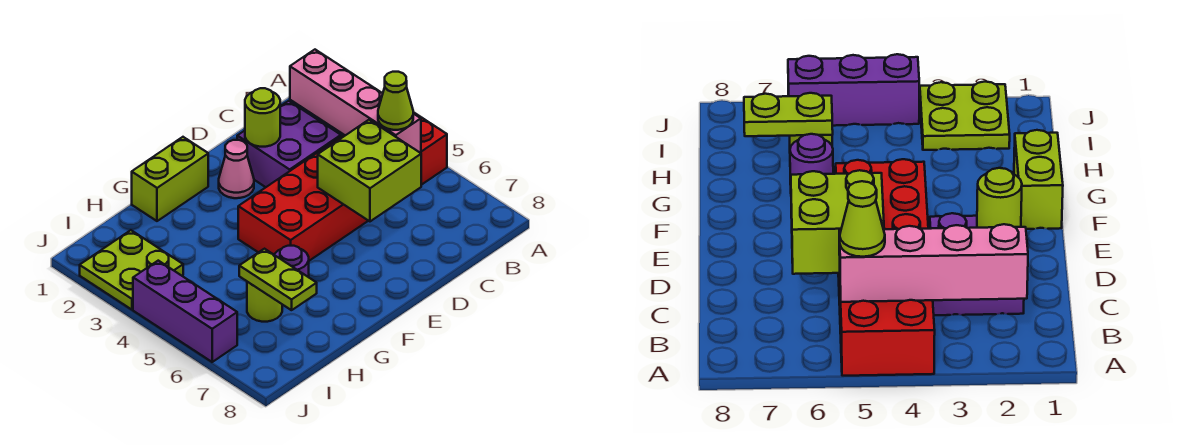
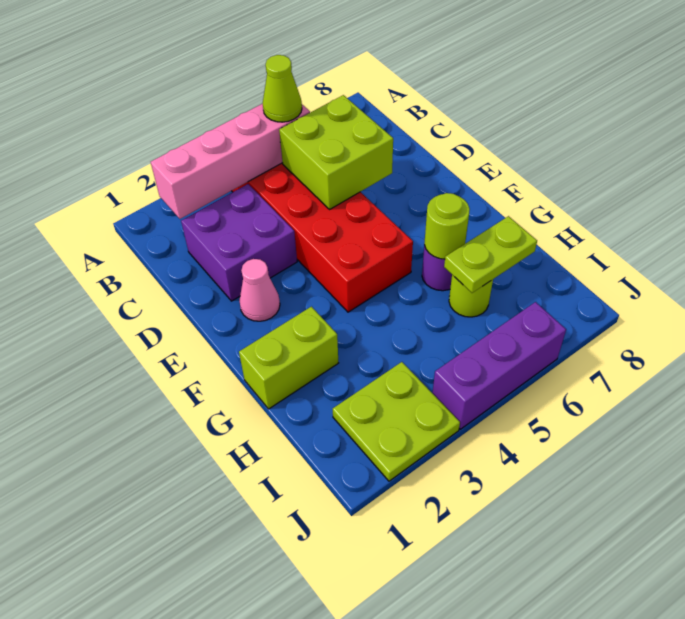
lime 1x1 round brick [245,88,280,147] -> lime 1x1 round brick moved to [424,193,470,259]
lime 1x2 brick [132,137,208,221] -> lime 1x2 brick turned to [239,307,338,409]

